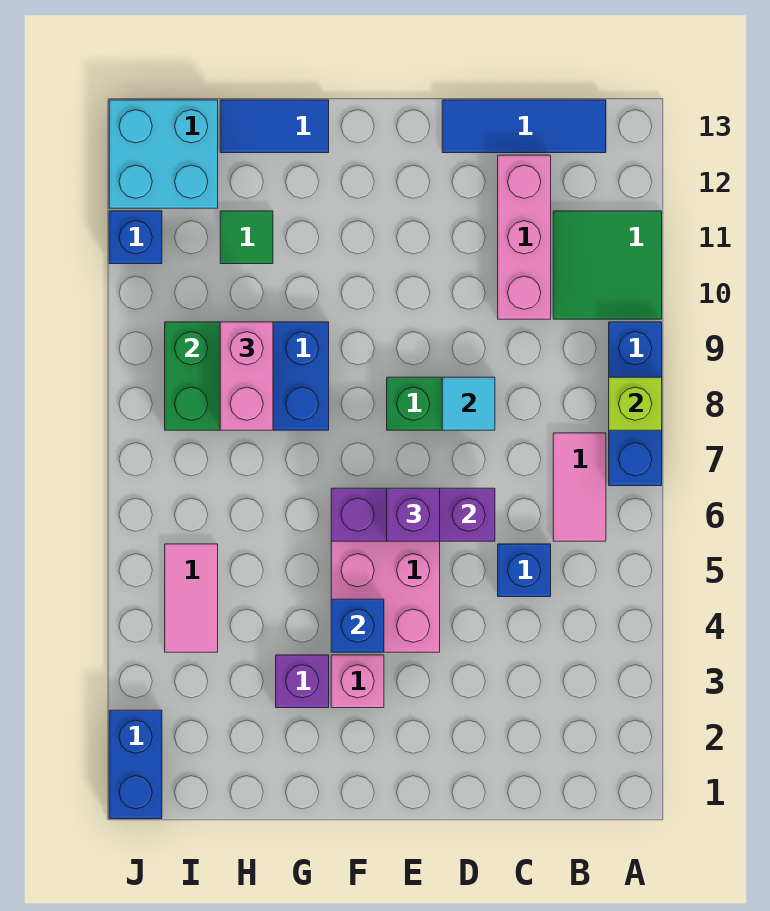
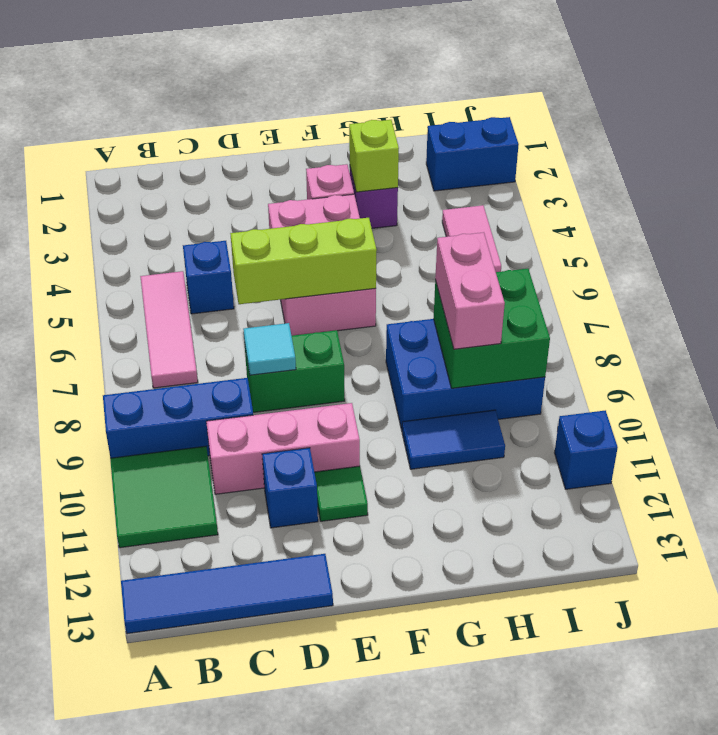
blue 1x3 brick [609,322,662,486] -> blue 1x3 brick turned to [103,378,253,458]
lime 1x1 brick [609,377,662,430] -> lime 1x1 brick moved to [349,120,399,192]
pink 1x2 tile [553,433,606,541] -> pink 1x3 tile [140,271,198,388]
blue 1x3 tile [442,100,606,153] -> blue 1x4 tile [121,554,333,634]
pink 1x3 brick [498,155,551,319] -> pink 1x3 brick turned to [206,403,360,494]
purple 1x3 brick [331,488,495,541] -> lime 1x3 brick [230,218,377,304]
purple 1x1 brick [387,488,440,541] -> none
blue 1x1 brick [331,599,384,652] -> blue 1x1 brick moved to [262,448,318,528]
blue 1x2 tile [220,100,329,153] -> blue 1x2 tile moved to [402,410,505,469]
green 1x1 tile [220,211,273,264] -> green 1x1 tile moved to [314,466,368,521]
cyan 2x2 brick [109,100,218,208] -> none
blue 1x2 brick [109,710,162,819] -> blue 1x2 brick turned to [426,117,519,191]

